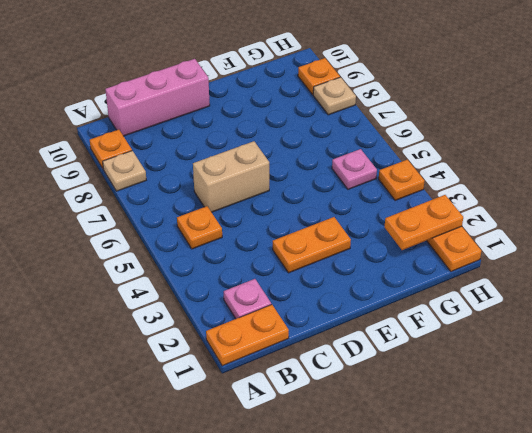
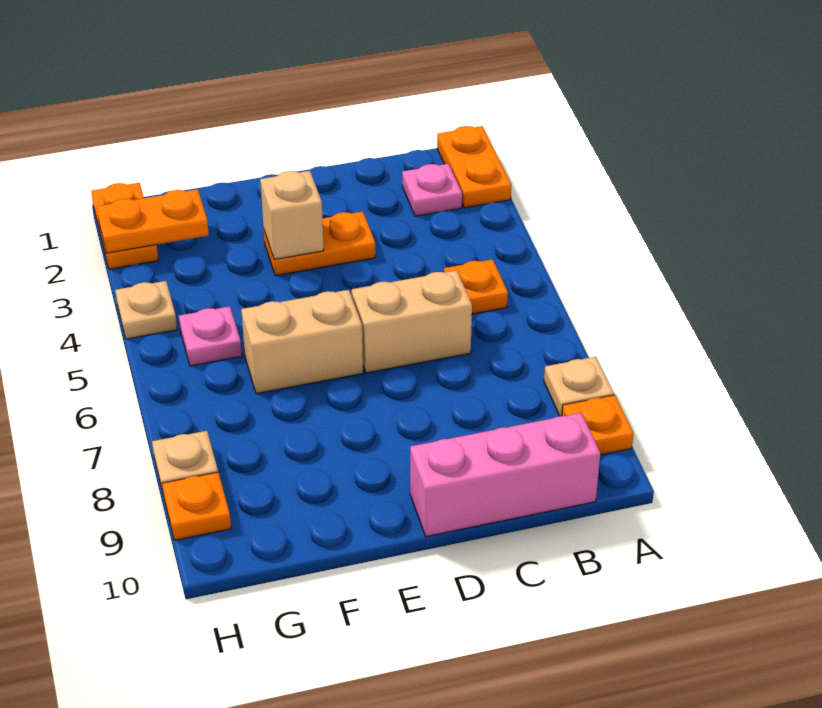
orange 1x2 plate [206,304,289,366] -> orange 1x2 plate turned to [437,126,511,208]
none -> tan 1x1 brick [260,171,324,260]
none -> tan 1x2 brick [241,290,363,394]
orange 1x1 plate [379,160,424,200] -> tan 1x1 plate [115,281,177,339]

